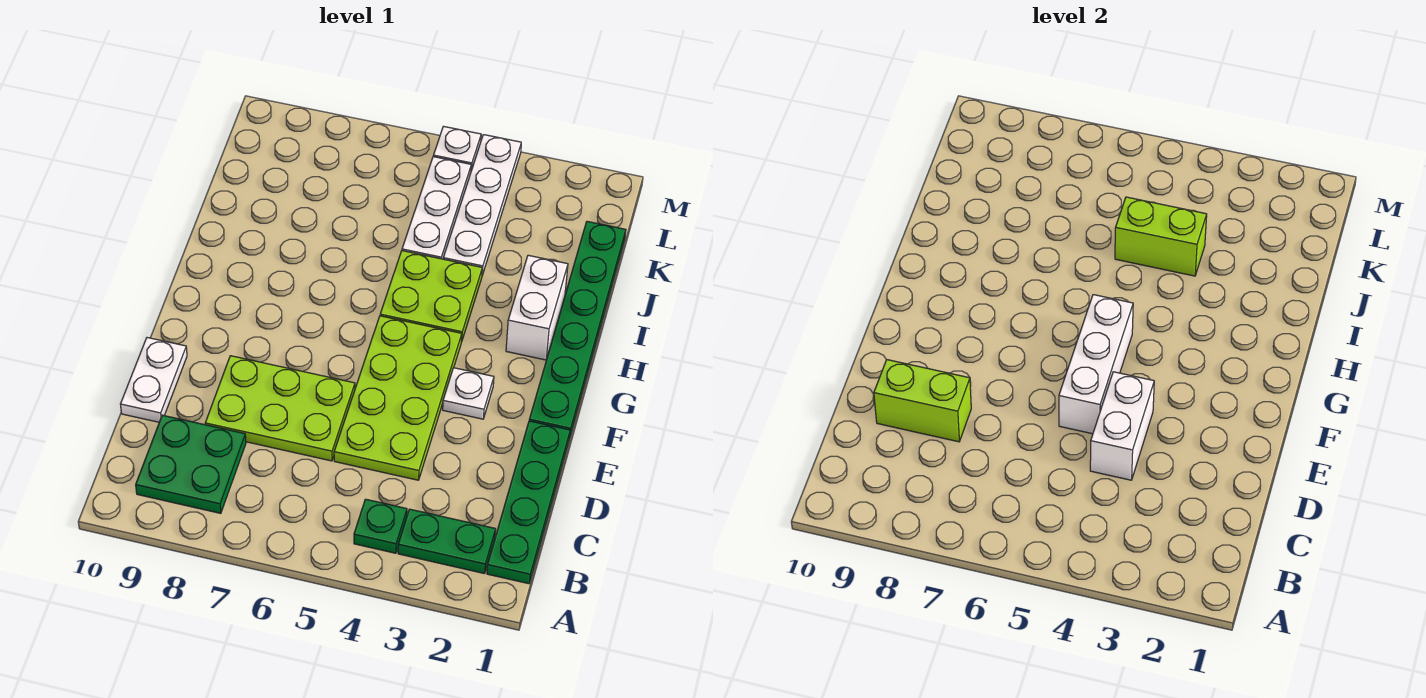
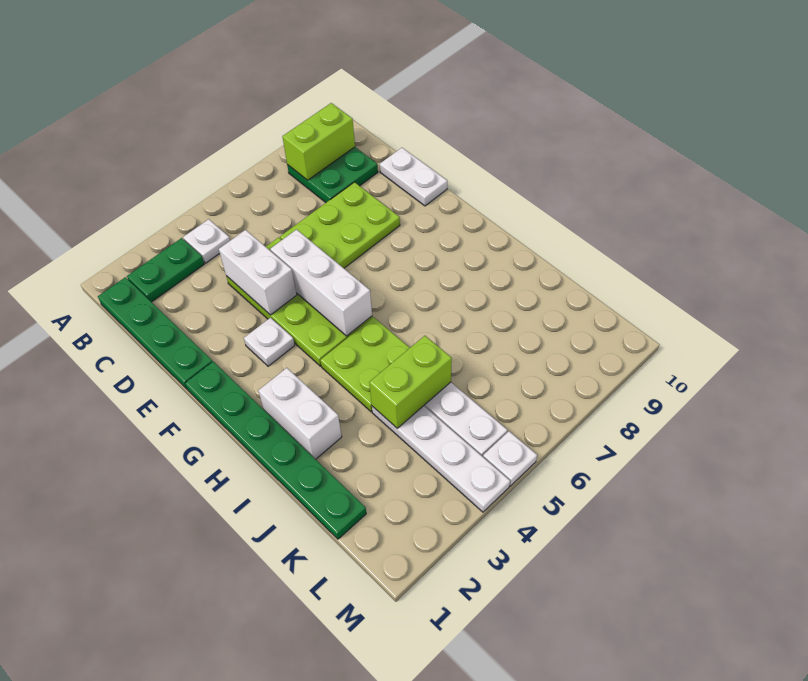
green 1x1 plate [354,499,407,553] -> white 1x1 plate [183,219,230,263]
lime 1x2 brick [874,360,971,442] -> lime 1x2 brick moved to [282,103,355,180]

